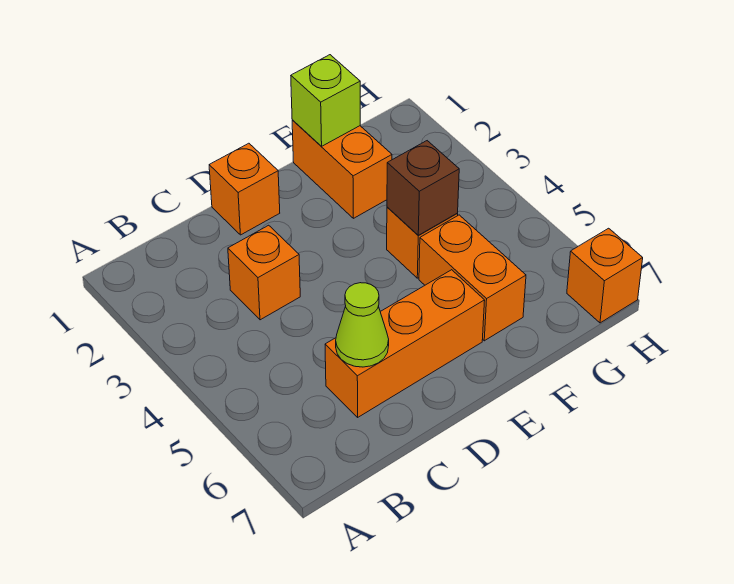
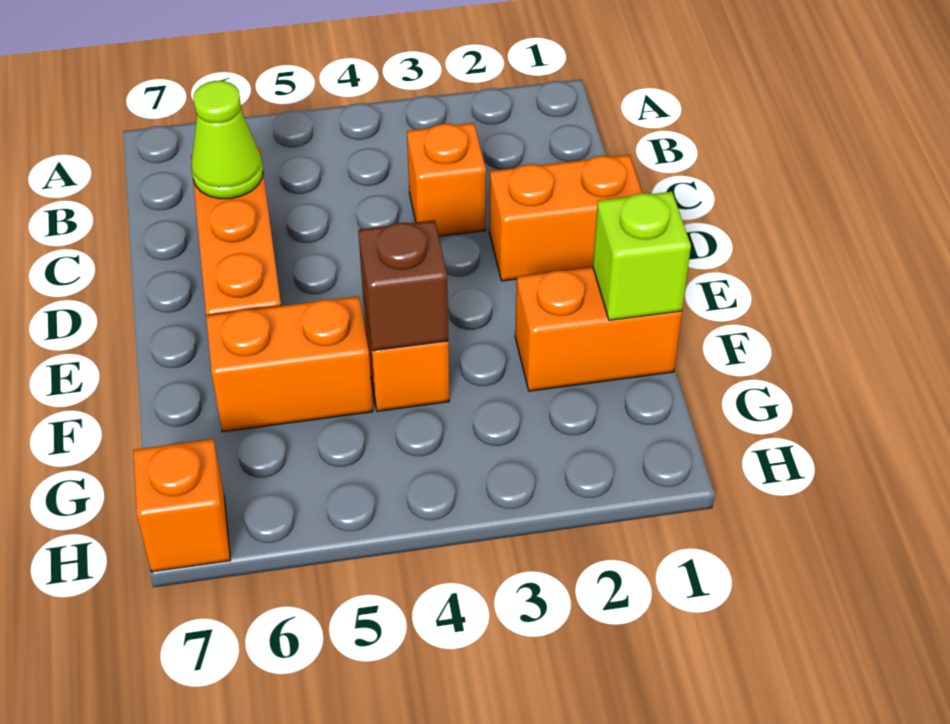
orange 1x1 brick [209,143,280,235] -> orange 1x2 brick [489,155,642,281]

